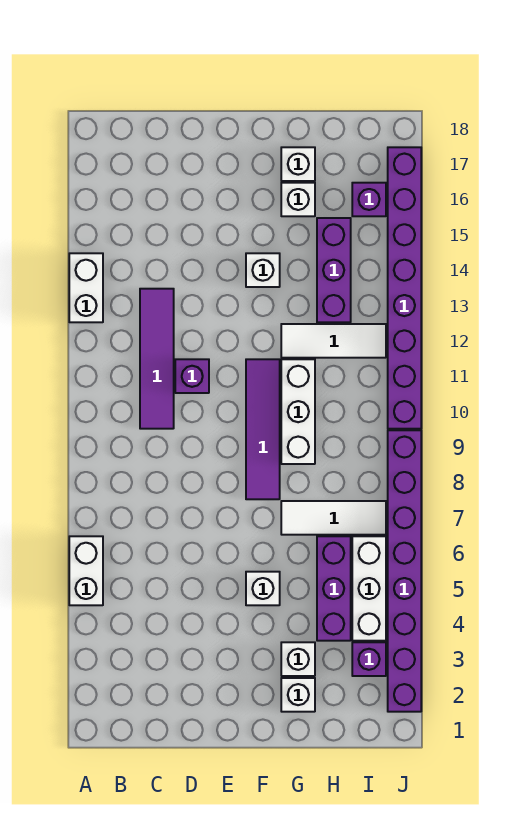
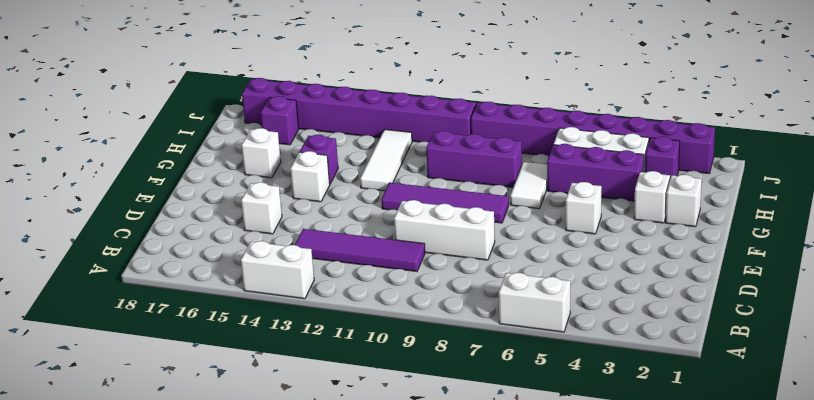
purple 1x1 brick [175,359,209,393] -> purple 1x1 brick moved to [300,134,338,184]
white 1x3 tile [281,501,386,535] -> white 1x2 tile [510,162,547,209]
white 1x3 brick [281,359,315,464] -> white 1x3 brick moved to [394,200,495,260]
white 1x1 brick [281,147,315,181] -> white 1x1 brick moved to [241,182,282,234]
purple 1x3 brick [317,218,351,322] -> purple 1x3 brick moved to [426,131,522,187]

